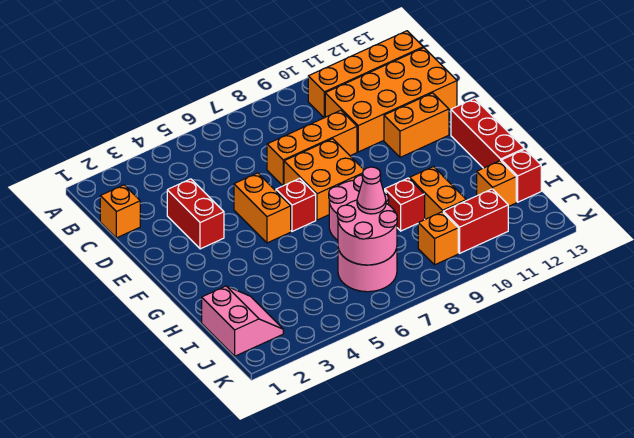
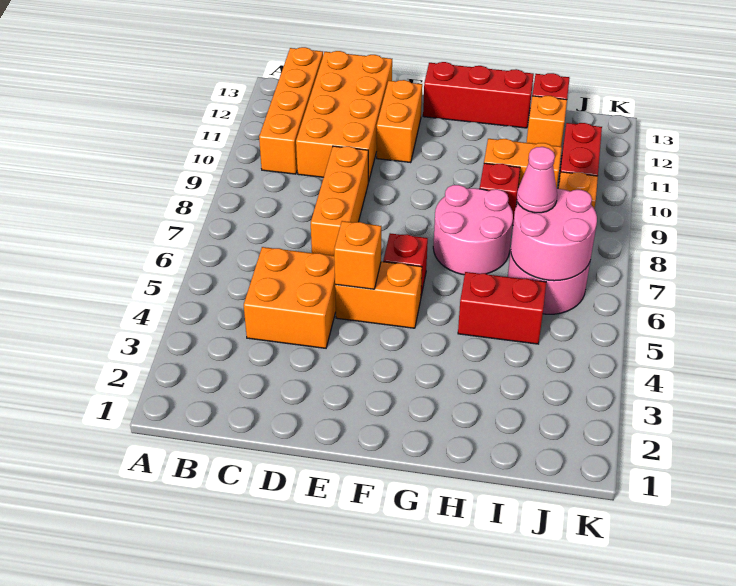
orange 1x1 brick [100,185,140,238] -> orange 1x1 brick moved to [334,221,381,289]
red 1x2 brick [167,179,224,249] -> red 1x2 brick moved to [458,272,546,344]
orange 2x2 brick [284,139,364,220] -> orange 2x2 brick moved to [244,247,336,348]
pink 2x2 slope [202,286,283,356] -> none

